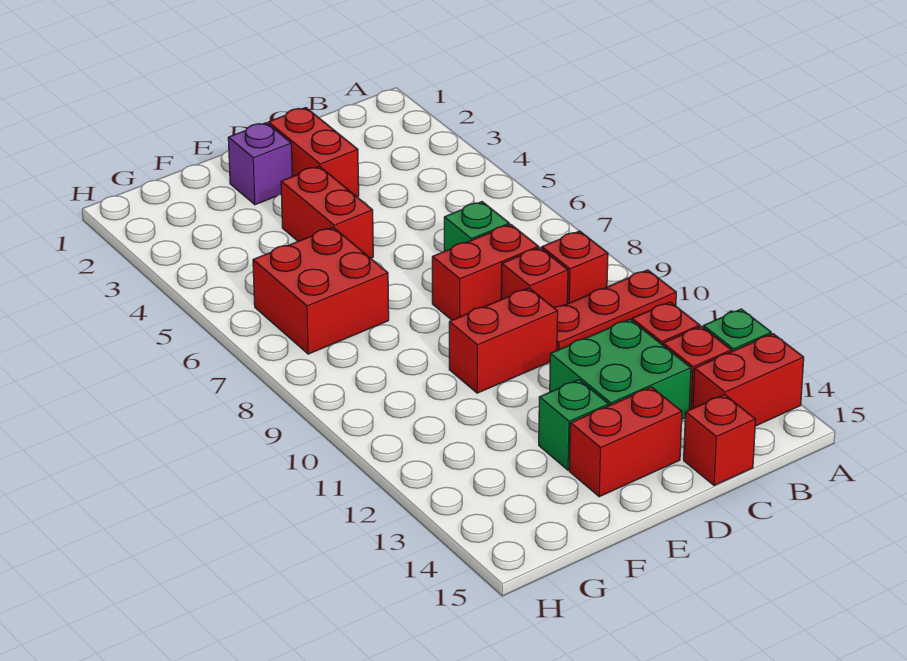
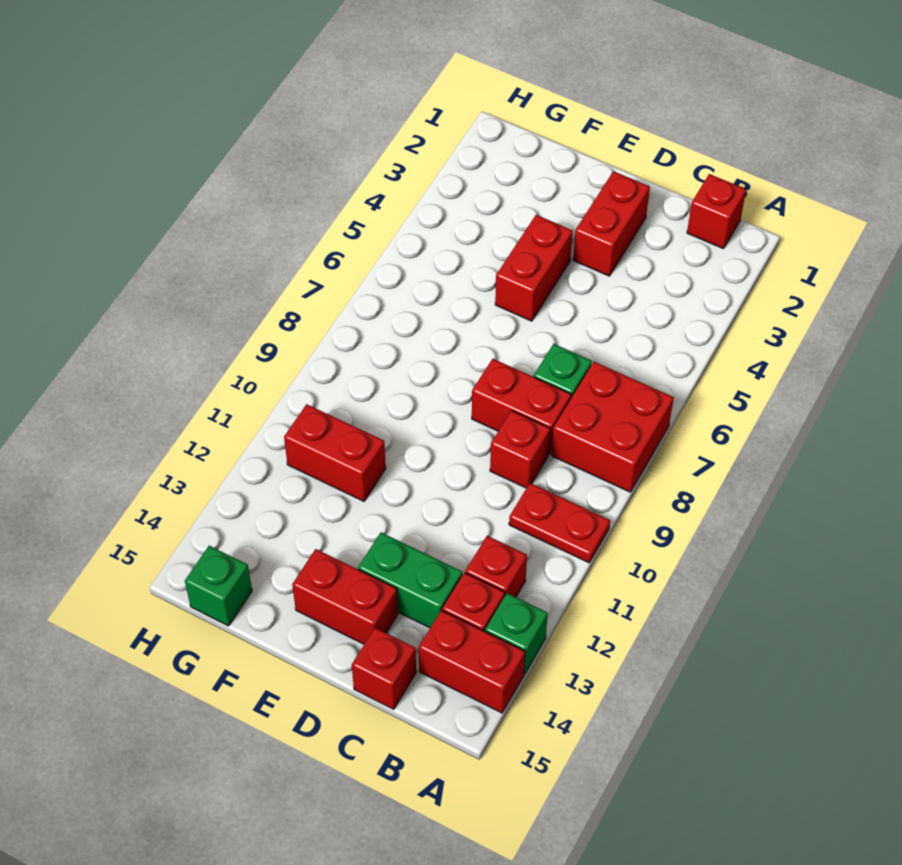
red 1x3 plate [555,270,676,350] -> red 1x2 plate [509,483,610,563]
red 1x1 brick [542,231,608,304] -> red 1x1 brick moved to [687,174,746,249]
green 2x2 brick [550,319,691,419] -> green 1x2 brick [358,533,462,628]
red 1x2 brick [449,288,558,393] -> red 1x2 brick moved to [284,404,386,501]
purple 1x1 brick [228,123,292,205] -> none
green 1x1 brick [539,380,609,470] -> green 1x1 brick moved to [185,546,252,626]
red 2x2 brick [253,227,389,354] -> red 2x2 brick moved to [551,362,674,492]

